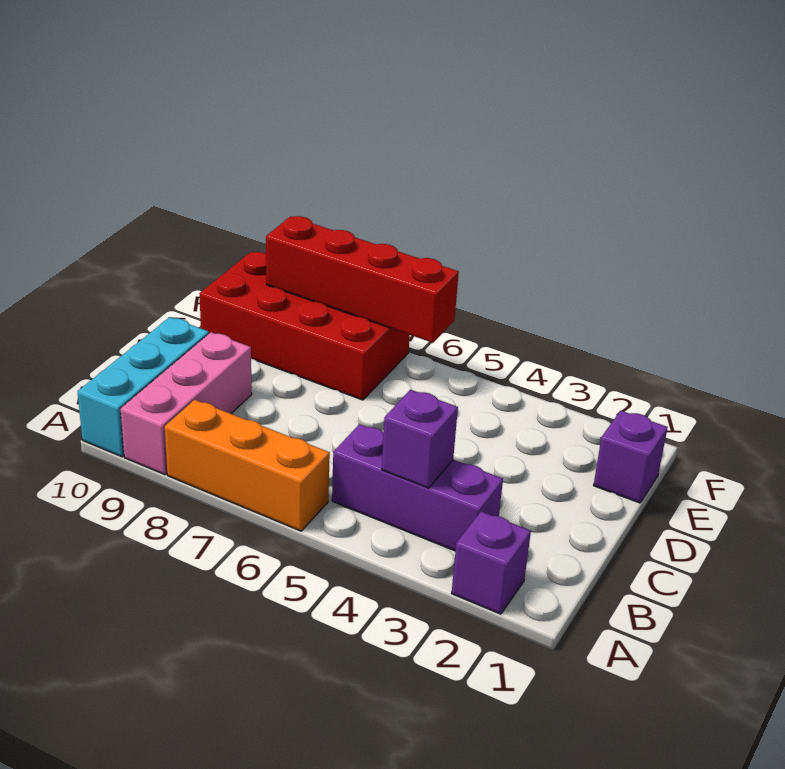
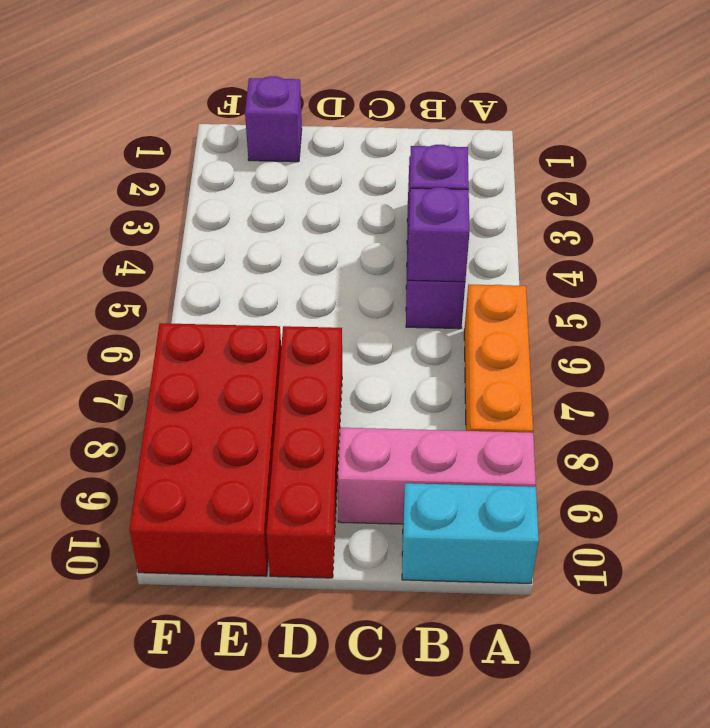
purple 1x1 brick [452,511,531,614] -> purple 1x1 brick moved to [408,187,469,282]
cyan 1x3 brick [77,317,209,457] -> cyan 1x2 brick [402,483,539,584]
red 1x4 brick [266,216,459,343] -> red 1x4 brick moved to [267,326,342,578]

